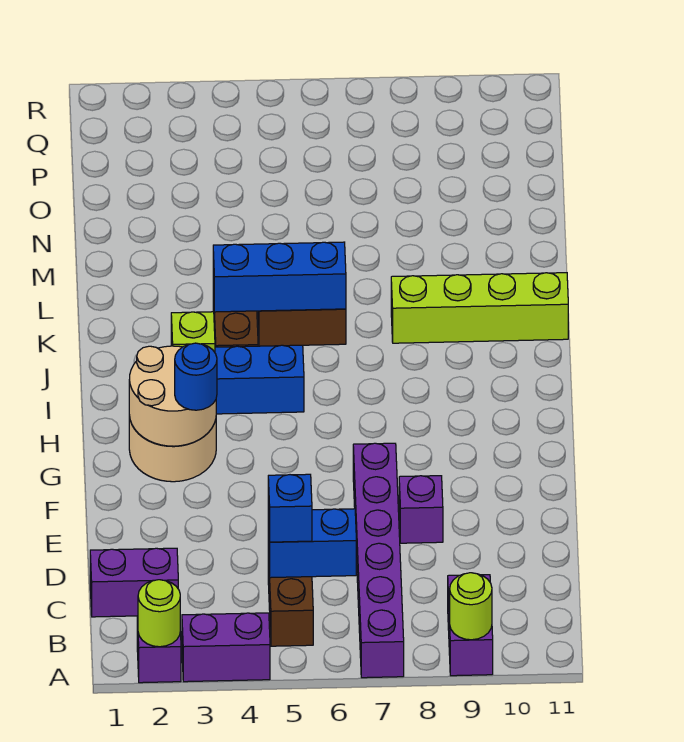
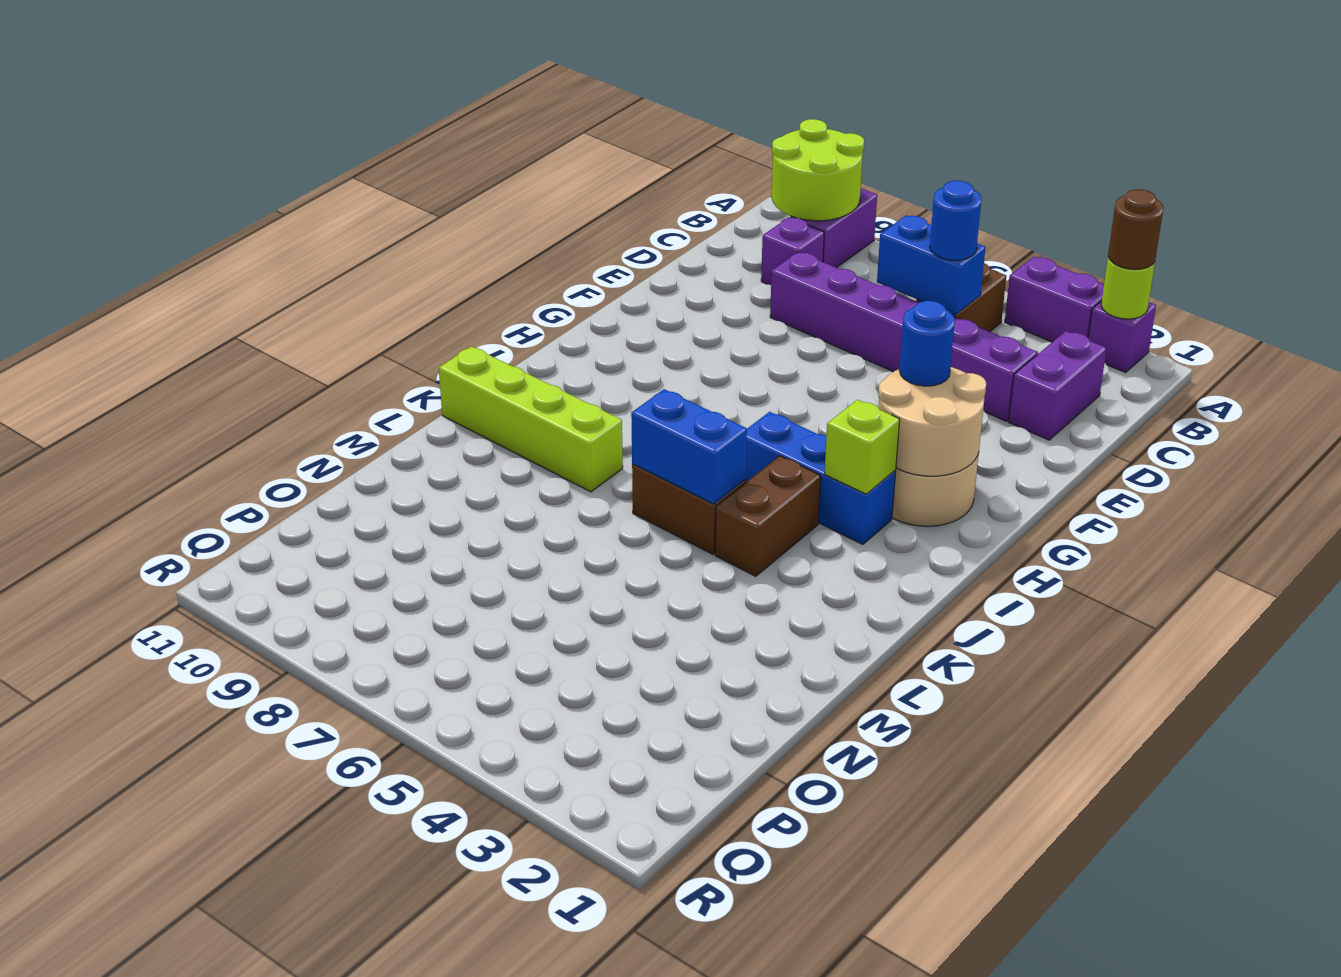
none -> brown 1x1 round brick [1108,189,1163,269]
purple 1x6 brick [353,443,404,678] -> purple 1x6 brick turned to [770,252,1038,421]
lime 1x1 round brick [450,573,492,640] -> lime 2x2 round brick [772,119,864,221]
purple 1x2 brick [90,548,178,617] -> purple 1x2 brick turned to [1009,331,1107,440]
blue 1x1 brick [268,474,312,542] -> blue 1x1 round brick [930,181,981,261]
purple 1x1 brick [399,476,443,543] -> purple 1x1 brick moved to [761,217,824,285]
blue 1x3 brick [213,242,346,312] -> blue 1x2 brick [631,389,747,504]

